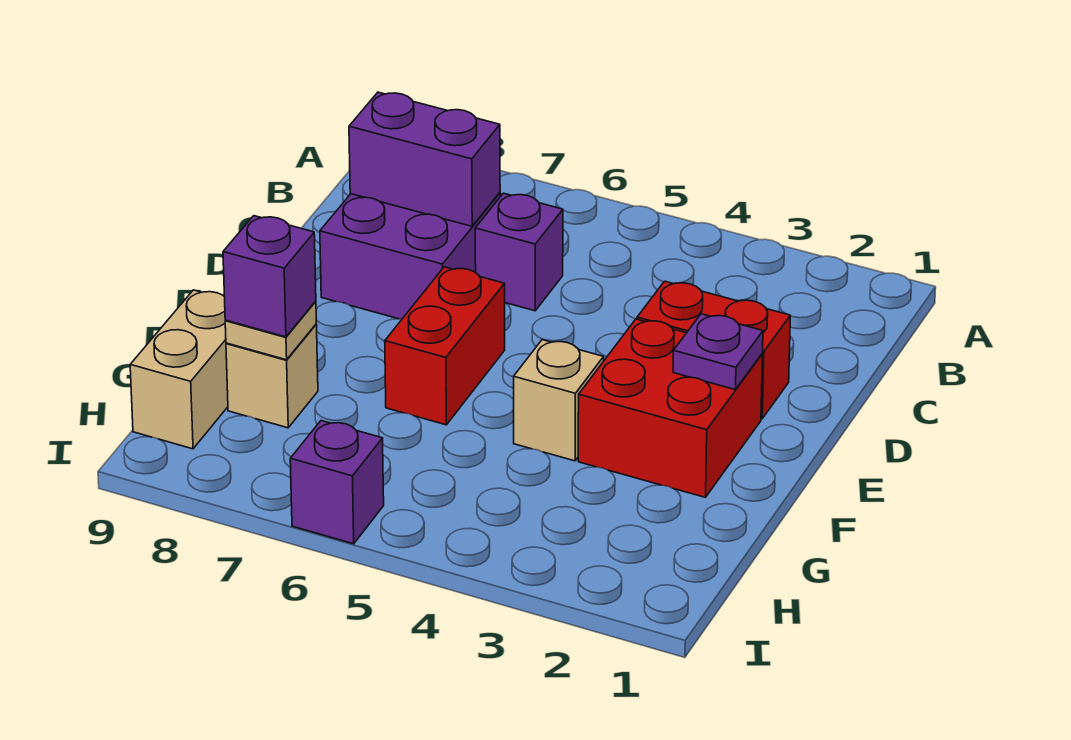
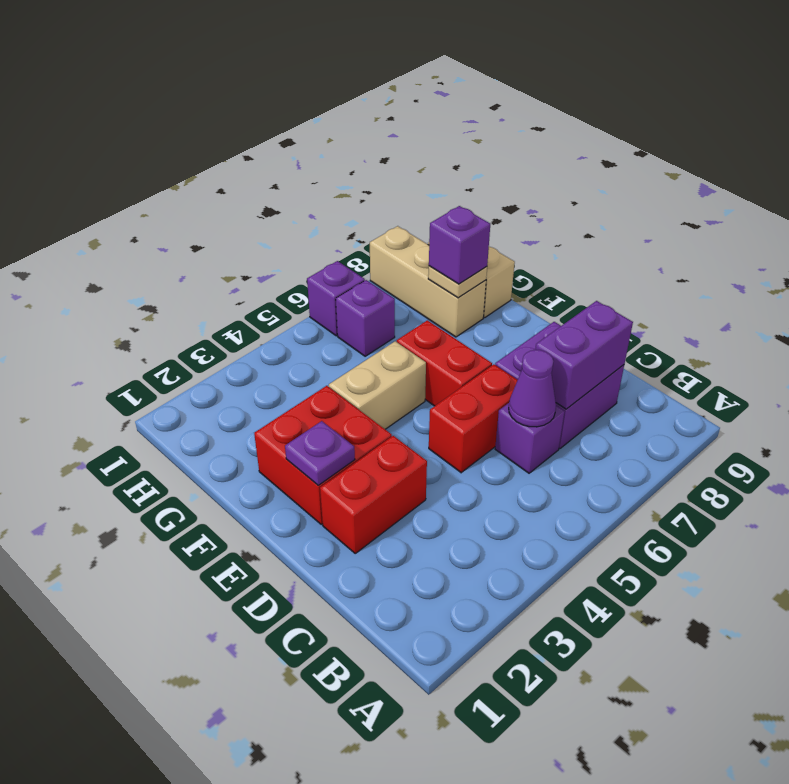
none -> purple 1x1 cone [509,350,556,427]
none -> red 1x2 brick [429,364,517,473]
tan 1x1 brick [514,340,604,461] -> tan 1x2 brick [329,341,426,429]
tan 1x1 brick [226,324,318,428] -> tan 1x3 brick [370,226,486,337]
none -> purple 1x1 brick [336,280,395,356]

